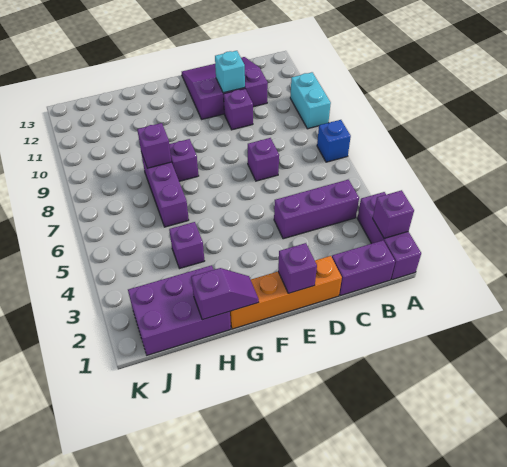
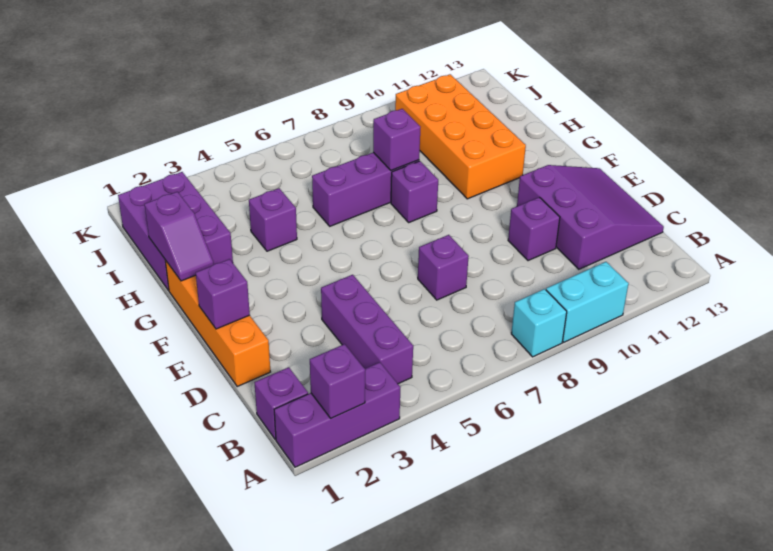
blue 1x1 brick [317,120,351,162] -> none
purple 1x2 brick [332,240,395,296] -> purple 1x1 brick [254,367,308,439]
cyan 1x1 brick [215,51,245,93] -> cyan 1x1 brick moved to [511,289,567,357]
none -> orange 2x4 brick [395,74,526,199]

